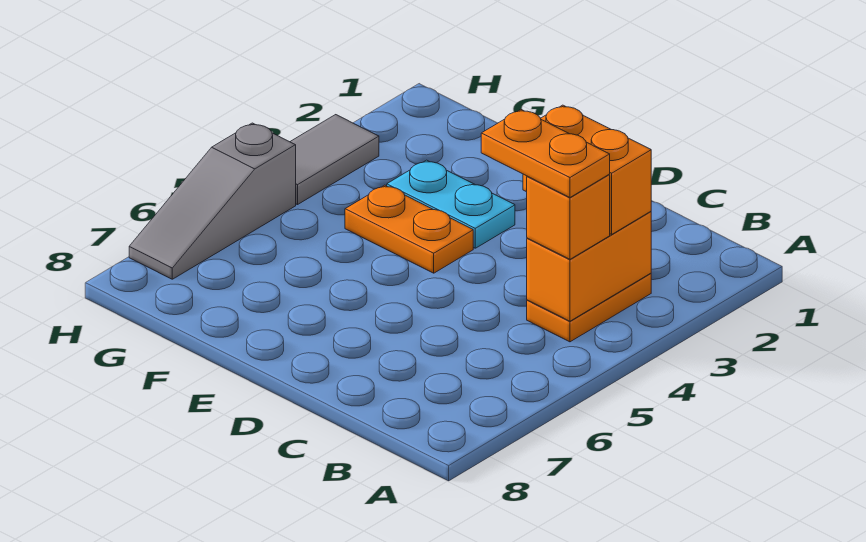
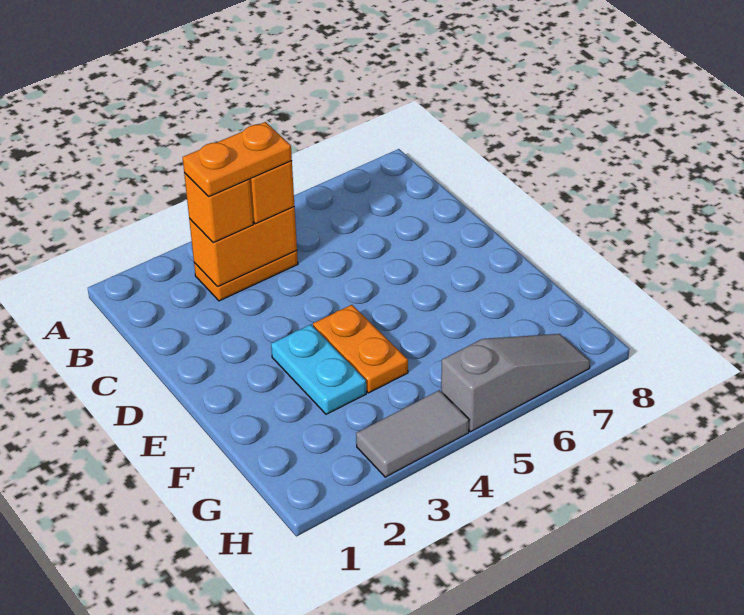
orange 1x2 brick [523,105,651,234] -> orange 1x1 brick [184,173,253,243]
orange 1x2 plate [481,110,610,197] -> orange 1x2 plate turned to [183,122,292,197]

